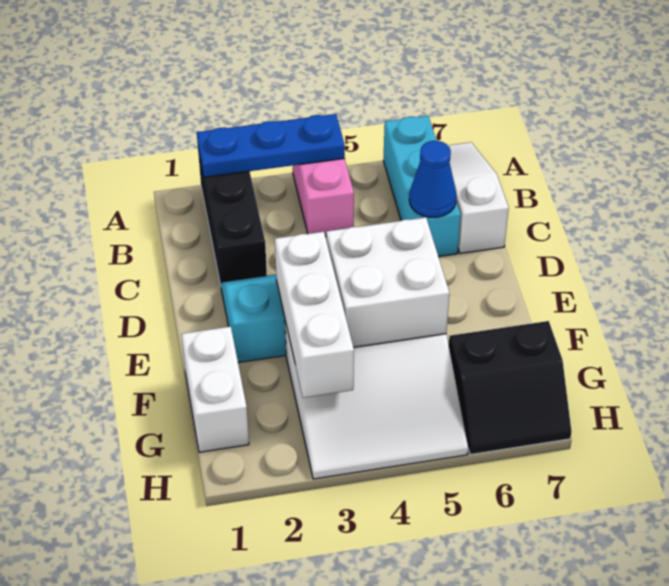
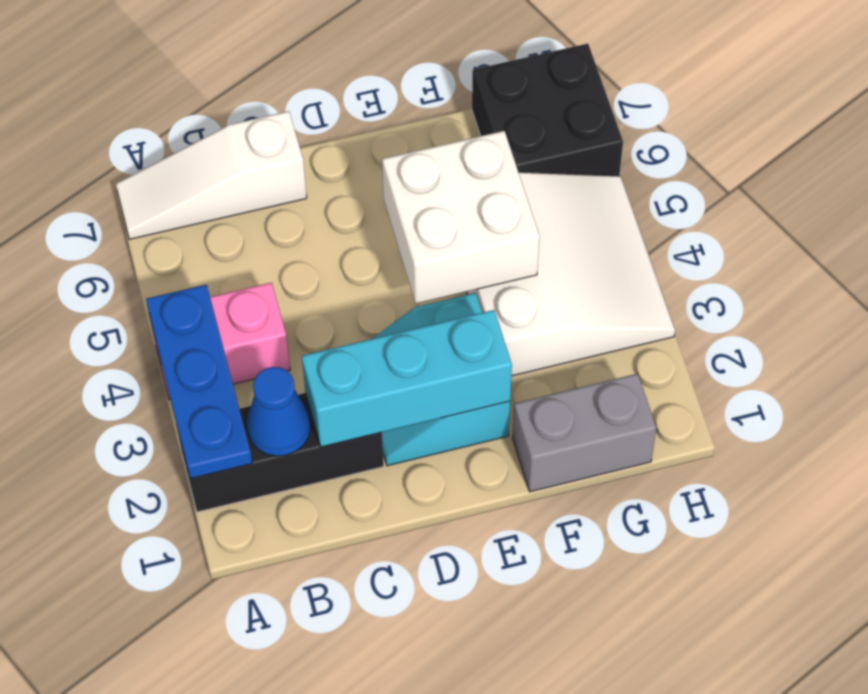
cyan 1x3 brick [383,116,461,257] -> cyan 1x3 brick moved to [302,310,512,447]
blue 1x1 cone [409,141,456,217] -> blue 1x1 cone moved to [247,367,311,456]
white 1x3 brick [275,232,354,398] -> none
white 1x2 brick [181,327,249,452] -> grey 1x2 brick [513,374,656,492]
black 2x2 slope [449,321,571,454] -> black 2x2 brick [472,44,623,176]

